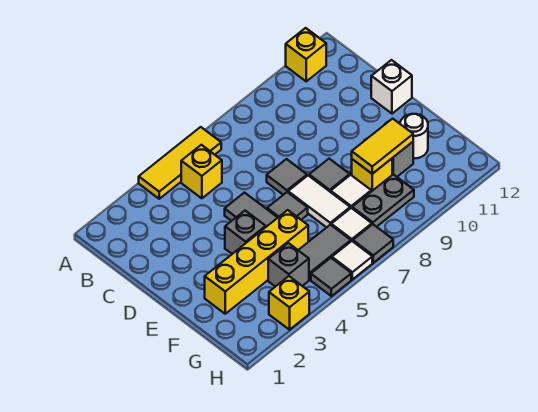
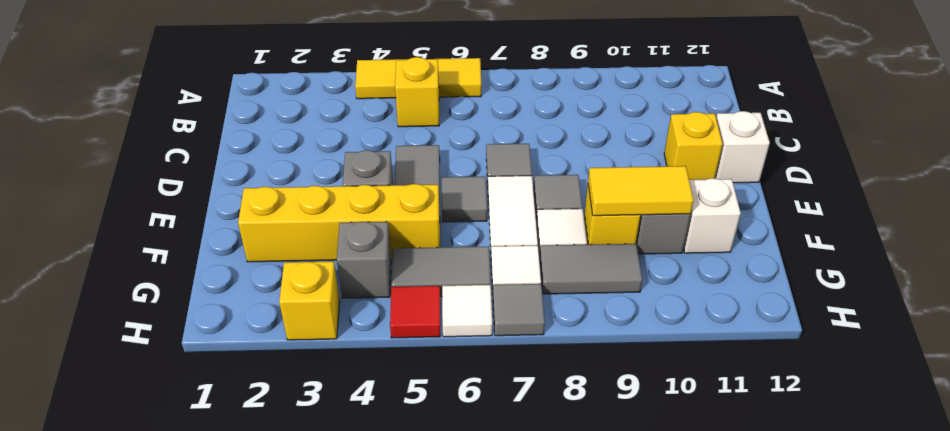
yellow 1x1 brick [286,28,326,81] -> yellow 1x1 brick moved to [664,112,723,180]
white 1x1 round brick [400,114,428,159] -> white 1x1 brick [684,178,741,253]
grey 1x2 plate [352,174,414,227] -> grey 1x2 tile [540,244,642,294]
grey 1x1 tile [311,258,351,296] -> red 1x1 tile [390,286,440,338]

